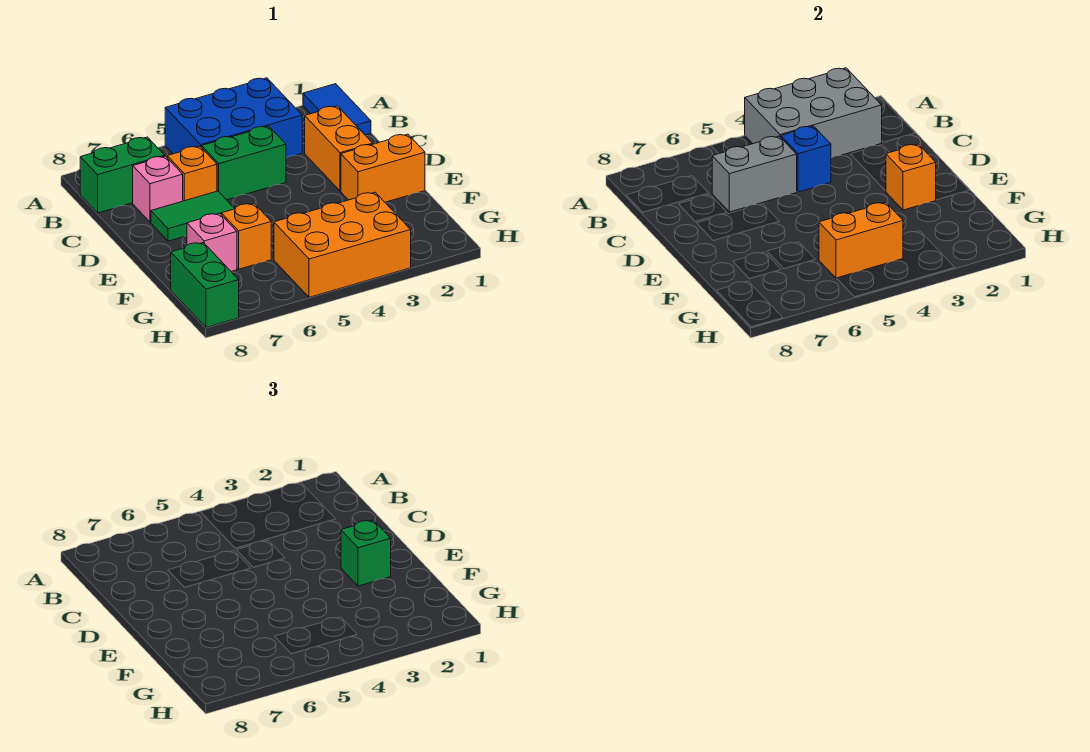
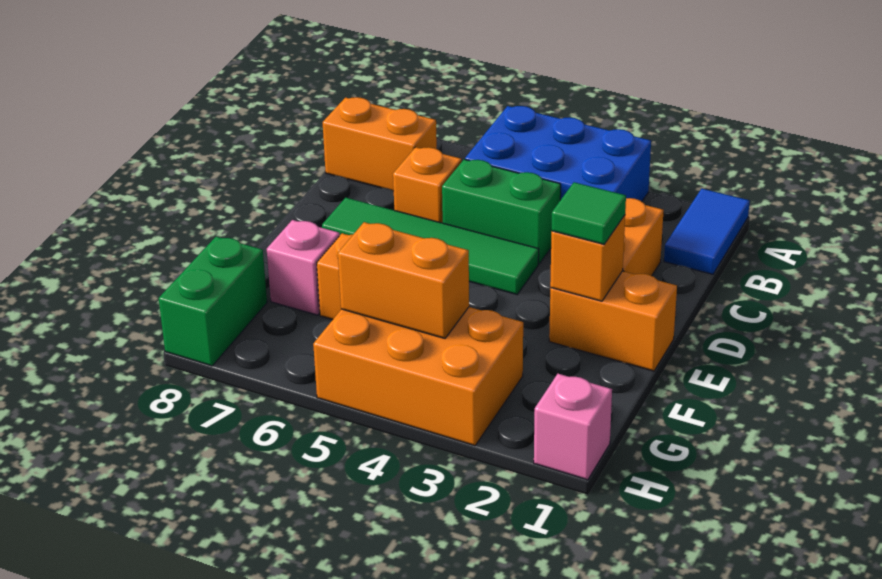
grey 2x3 brick [745,68,882,158] -> none
green 1x2 brick [80,137,165,213] -> orange 1x2 brick [323,97,437,191]
blue 1x1 brick [781,126,831,192] -> none
grey 1x2 brick [712,136,797,212] -> none
pink 1x1 brick [133,156,183,222] -> pink 1x1 brick moved to [534,374,612,480]
green 1x2 tile [151,191,235,241] -> green 1x4 tile [322,198,539,294]
green 1x1 brick [341,520,391,586] -> green 1x1 tile [552,182,626,244]

